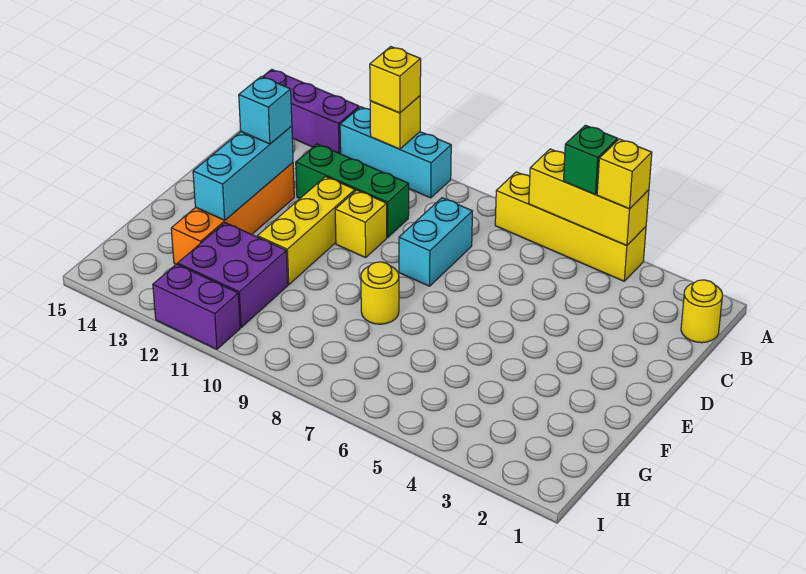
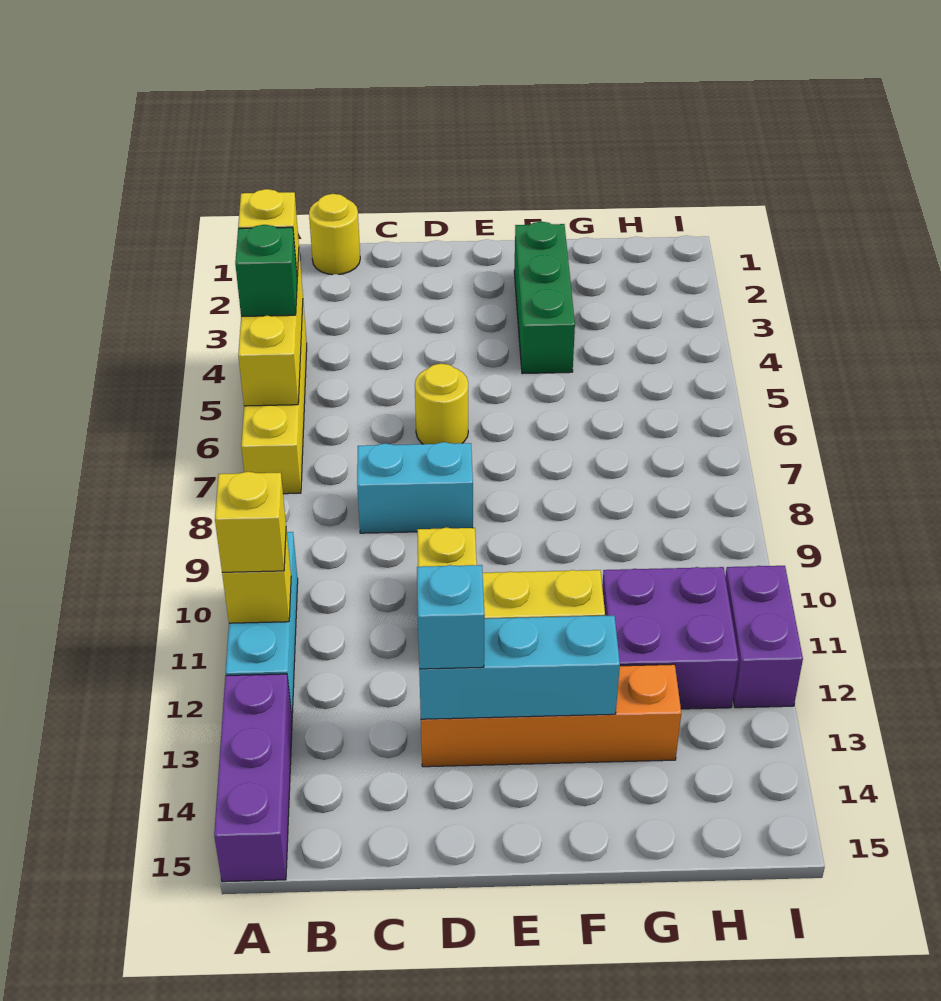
green 1x3 brick [296,144,409,237] -> green 1x3 brick moved to [514,222,575,374]
yellow 1x1 round brick [361,262,399,324] -> yellow 1x1 round brick moved to [415,364,468,444]

